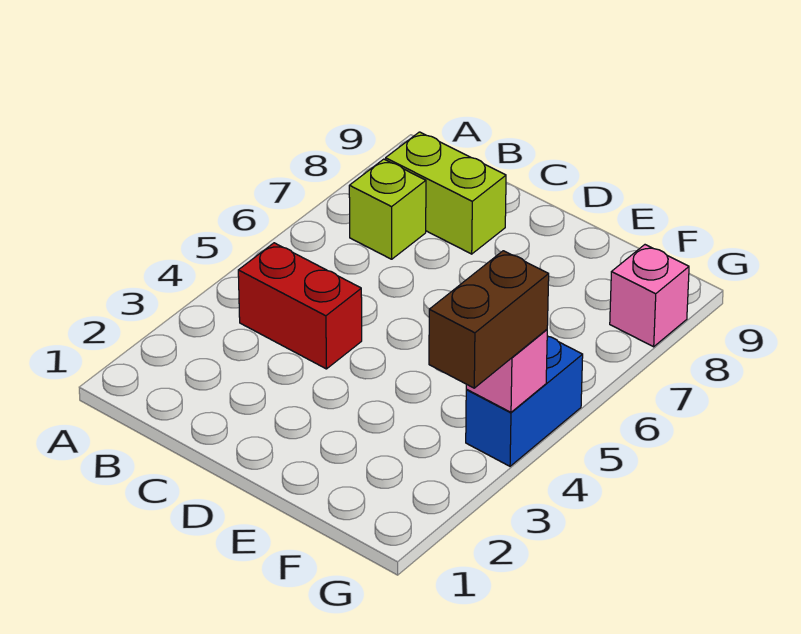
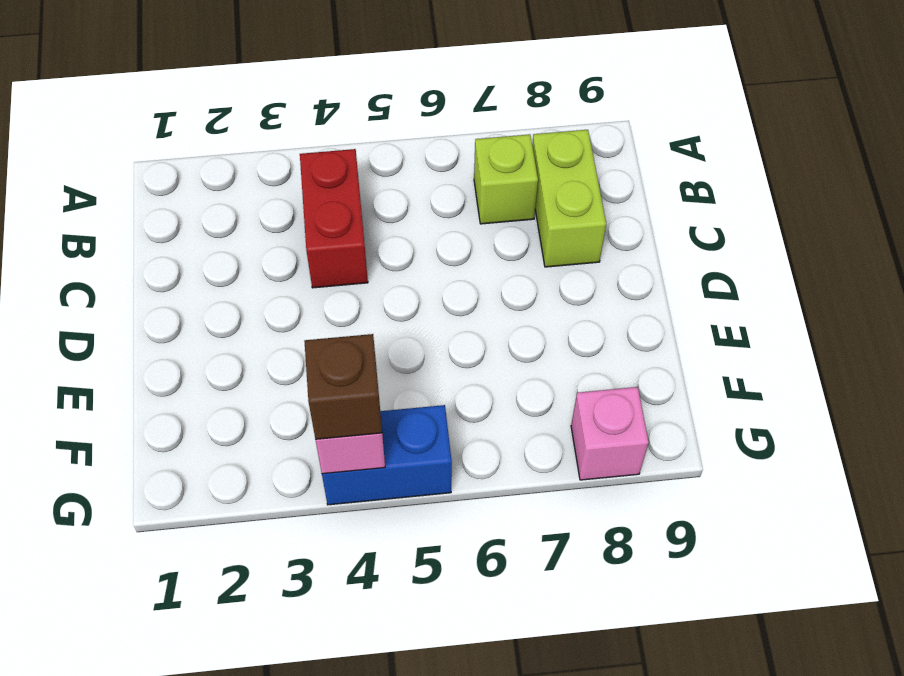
brown 1x2 brick [429,251,549,388] -> brown 1x1 brick [304,334,382,439]

